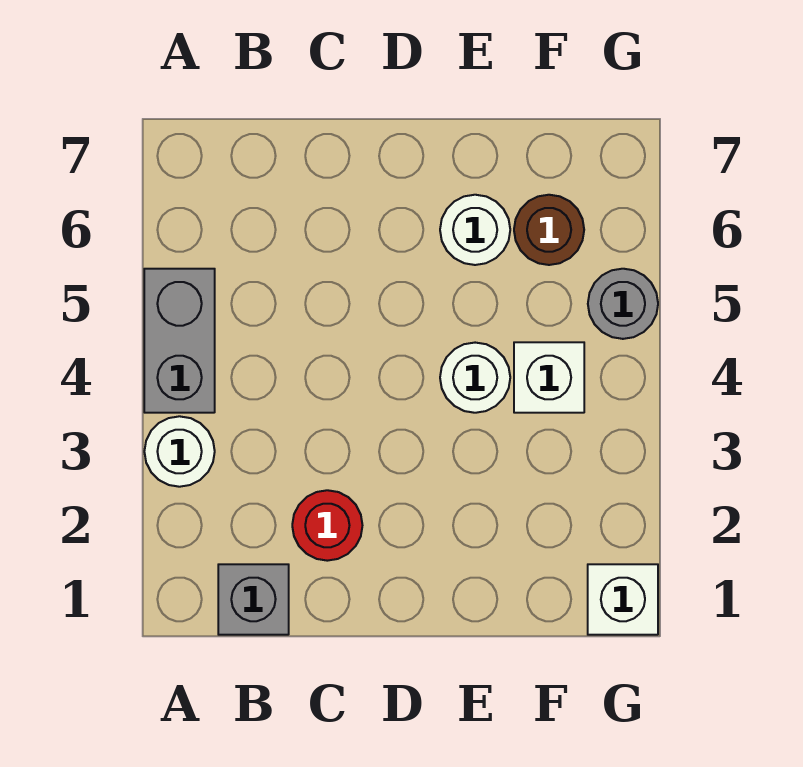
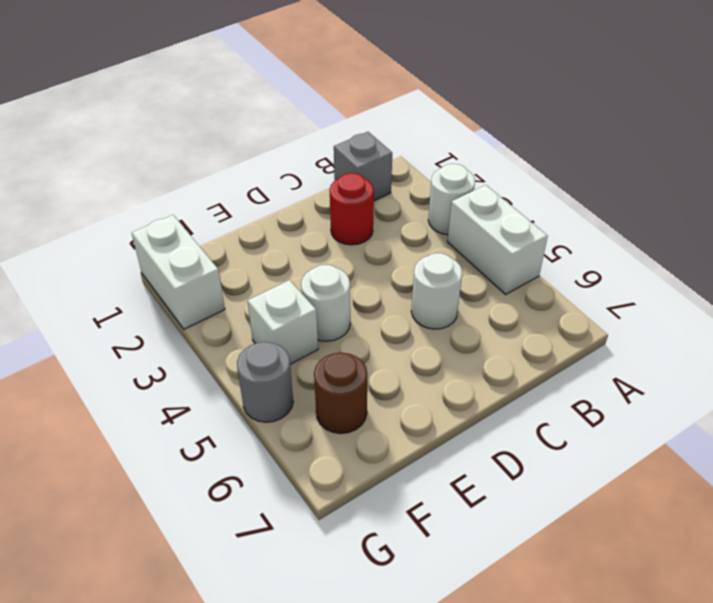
grey 1x2 brick [144,269,215,413] -> white 1x2 brick [447,185,548,294]
white 1x1 round brick [440,195,510,265] -> white 1x1 round brick moved to [411,253,462,329]
white 1x1 brick [588,564,658,635] -> white 1x2 brick [132,215,225,329]

